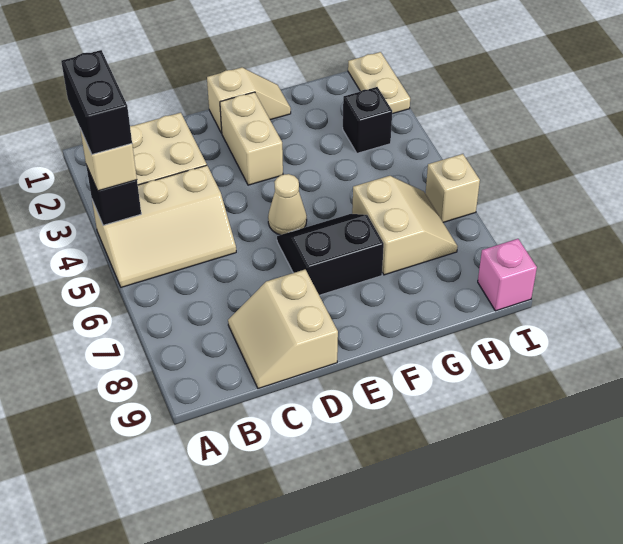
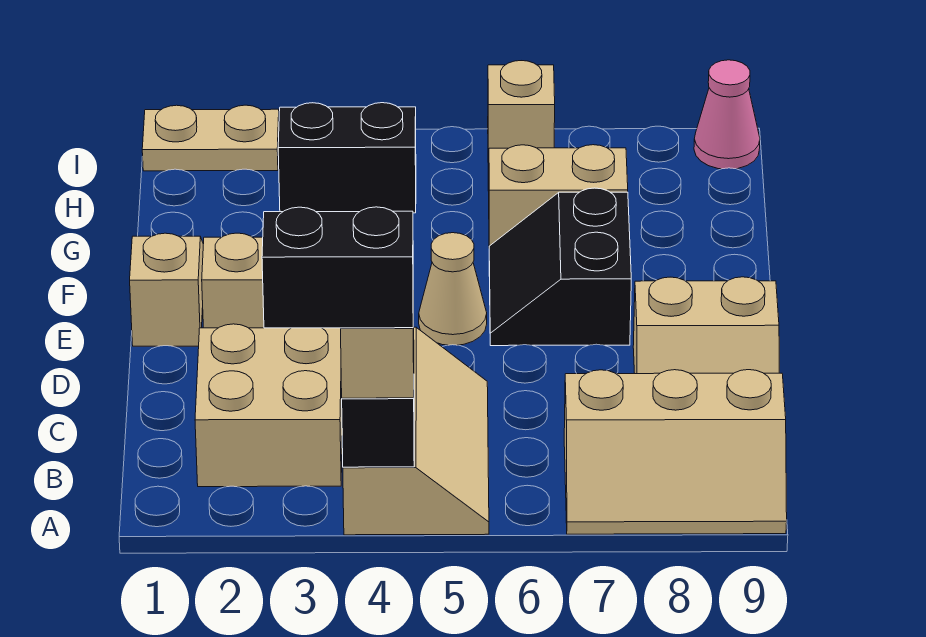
none -> tan 2x3 slope [564,370,787,534]
black 1x1 brick [343,87,392,153] -> black 1x2 brick [278,103,416,213]
pink 1x1 brick [478,239,537,311] -> pink 1x1 cone [694,60,760,169]

